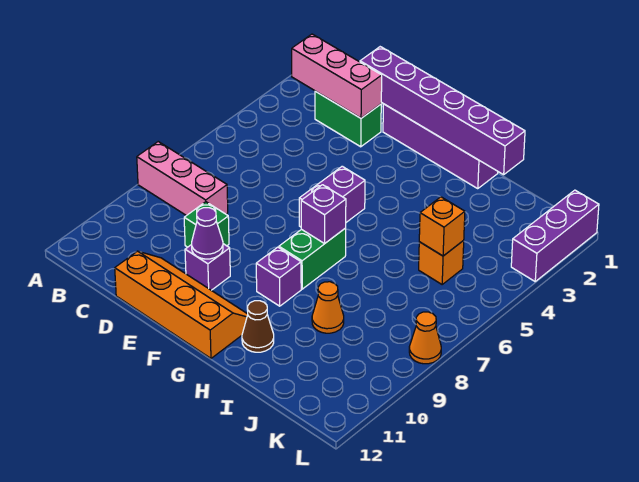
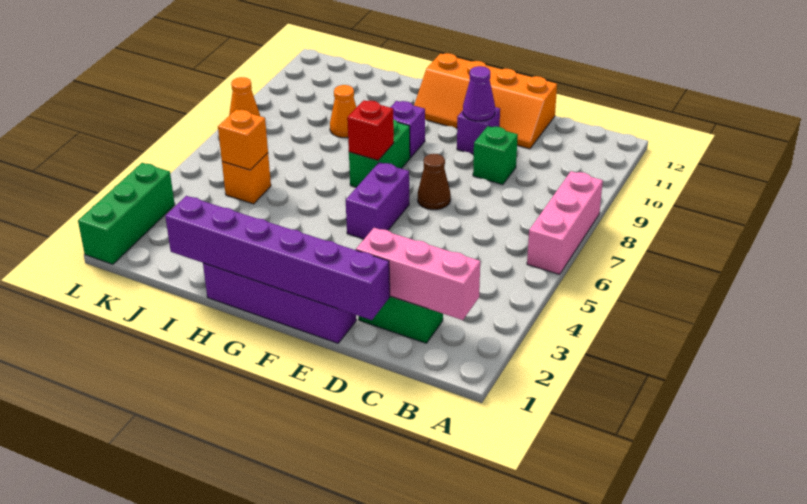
pink 1x3 brick [137,142,228,216] -> pink 1x3 brick turned to [527,171,603,274]
purple 1x1 brick [301,185,346,244] -> red 1x1 brick [347,100,394,160]
brown 1x1 cone [242,301,274,352] -> brown 1x1 cone moved to [418,154,451,210]
purple 1x3 brick [511,190,599,281] -> green 1x3 brick [78,163,175,264]

